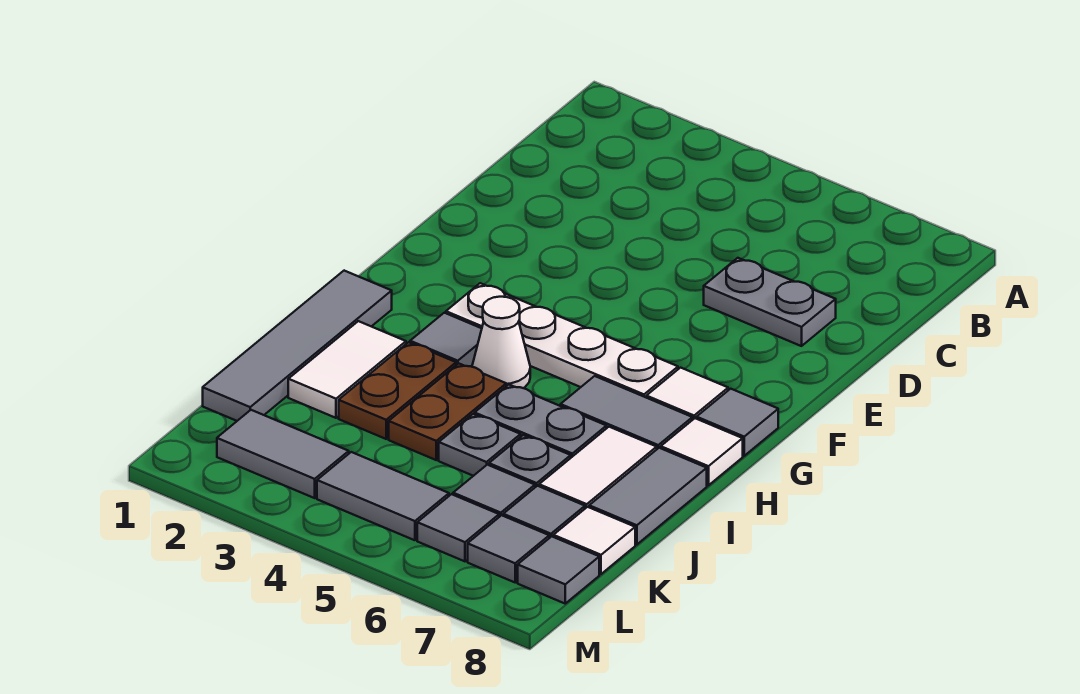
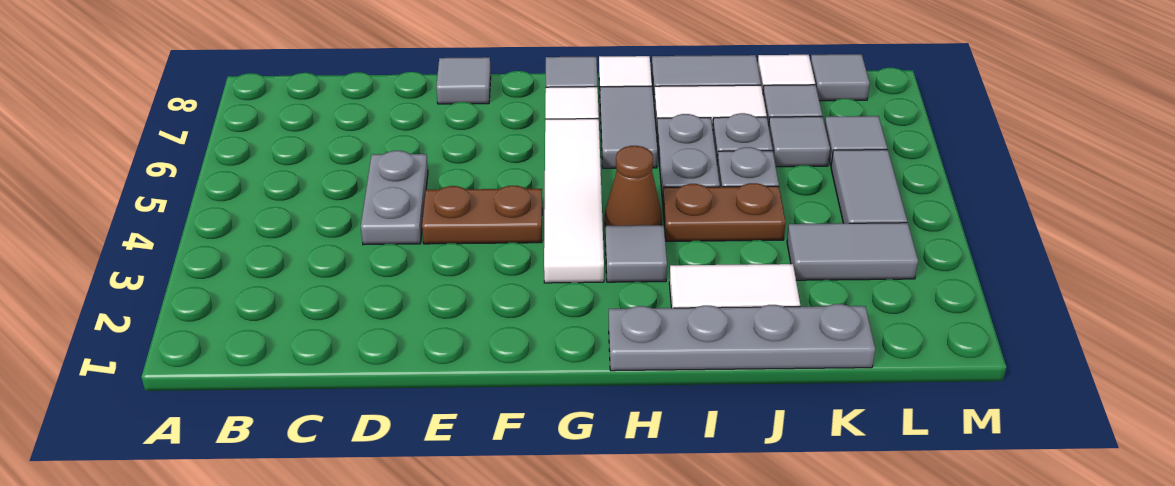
grey 1x2 plate [704,258,836,346] -> grey 1x2 plate moved to [361,151,428,245]
white 1x4 plate [446,283,678,397] -> white 1x4 tile [544,119,604,283]
grey 1x4 tile [203,271,392,421] -> grey 1x4 plate [609,304,875,371]
white 1x1 cone [472,297,530,388] -> brown 1x1 cone [605,146,662,226]
brown 1x2 plate [339,342,456,439] -> brown 1x2 plate moved to [422,186,542,244]
grey 1x2 tile [217,410,349,498] -> grey 1x2 tile turned to [787,223,918,280]
grey 1x1 tile [468,515,549,582] -> grey 1x1 tile moved to [436,57,491,104]

